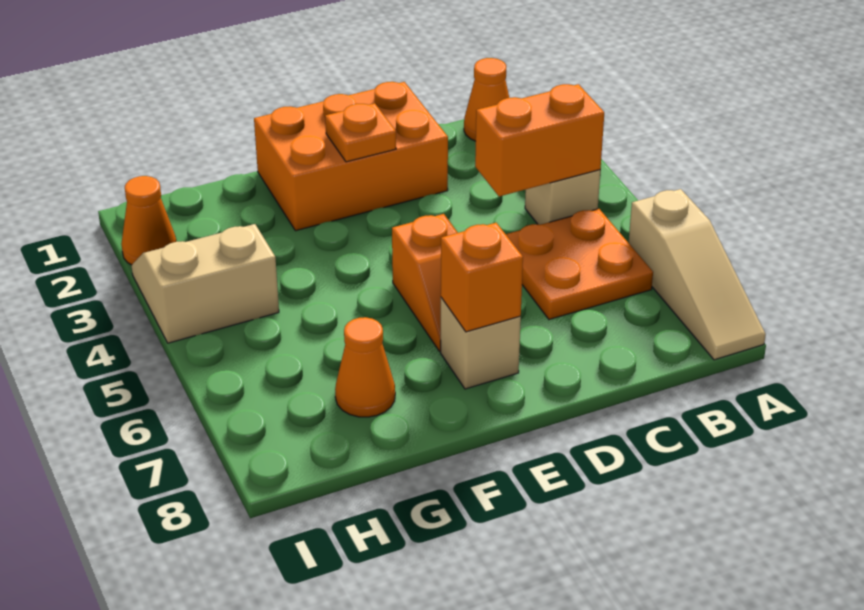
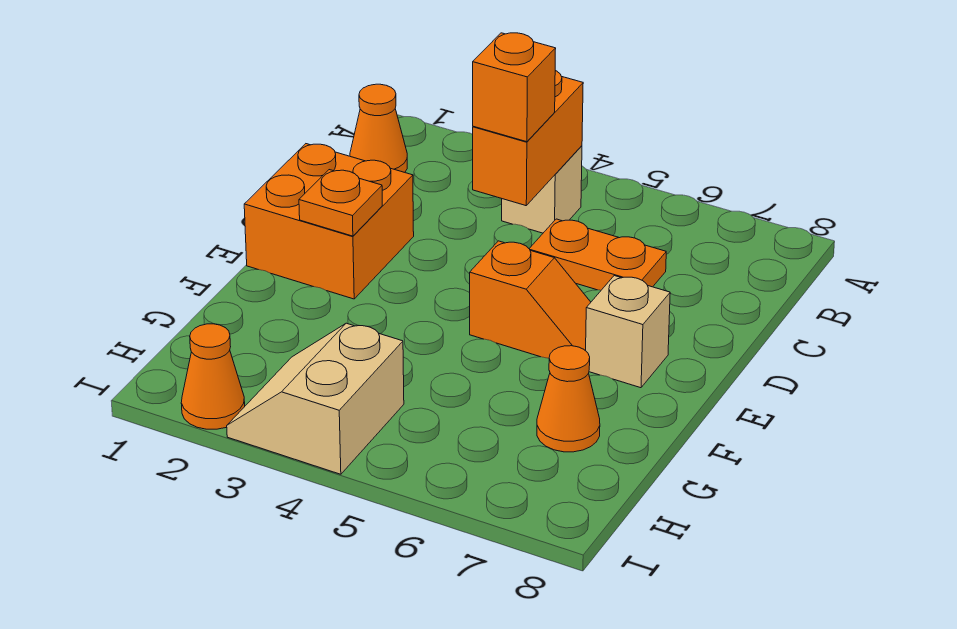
tan 1x3 slope [629,189,766,360] -> none
orange 2x2 plate [506,209,653,319] -> orange 1x2 plate [529,219,666,290]
orange 2x3 brick [254,82,448,231] -> orange 2x2 brick [244,144,414,299]
orange 1x1 brick [441,223,523,332] -> orange 1x1 brick moved to [473,33,556,142]

